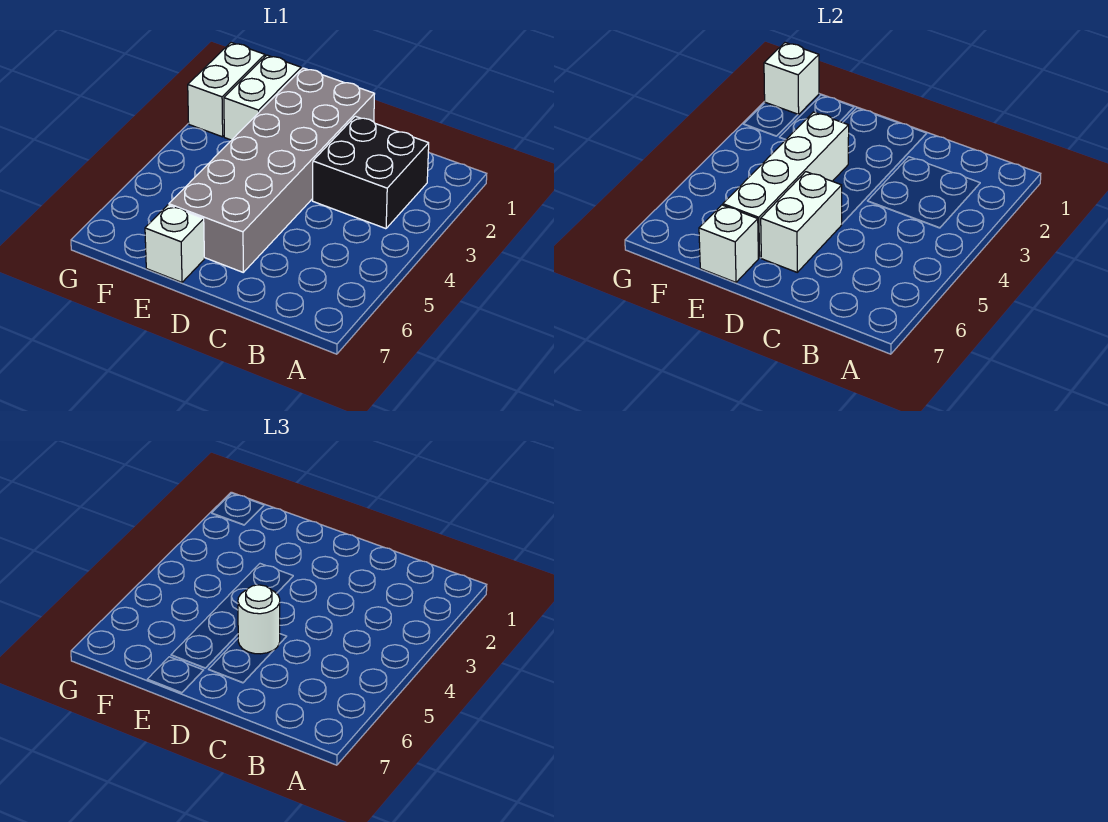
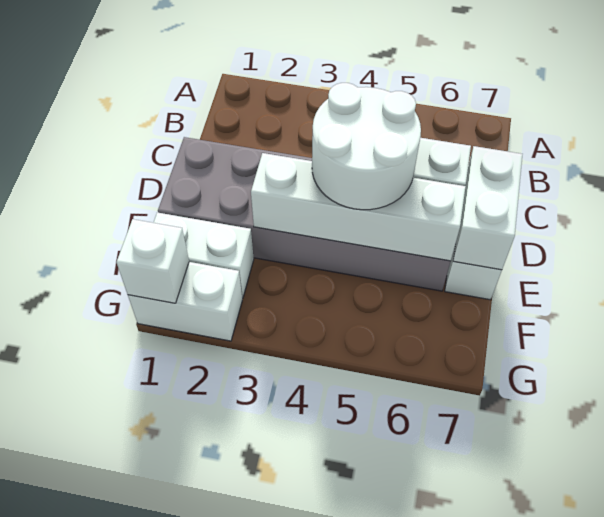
black 2x2 brick [313,116,429,229] -> none
white 1x1 round brick [238,585,280,654] -> white 2x2 round brick [312,83,421,210]
white 1x1 brick [699,205,758,282] -> white 1x2 brick [453,146,522,270]

